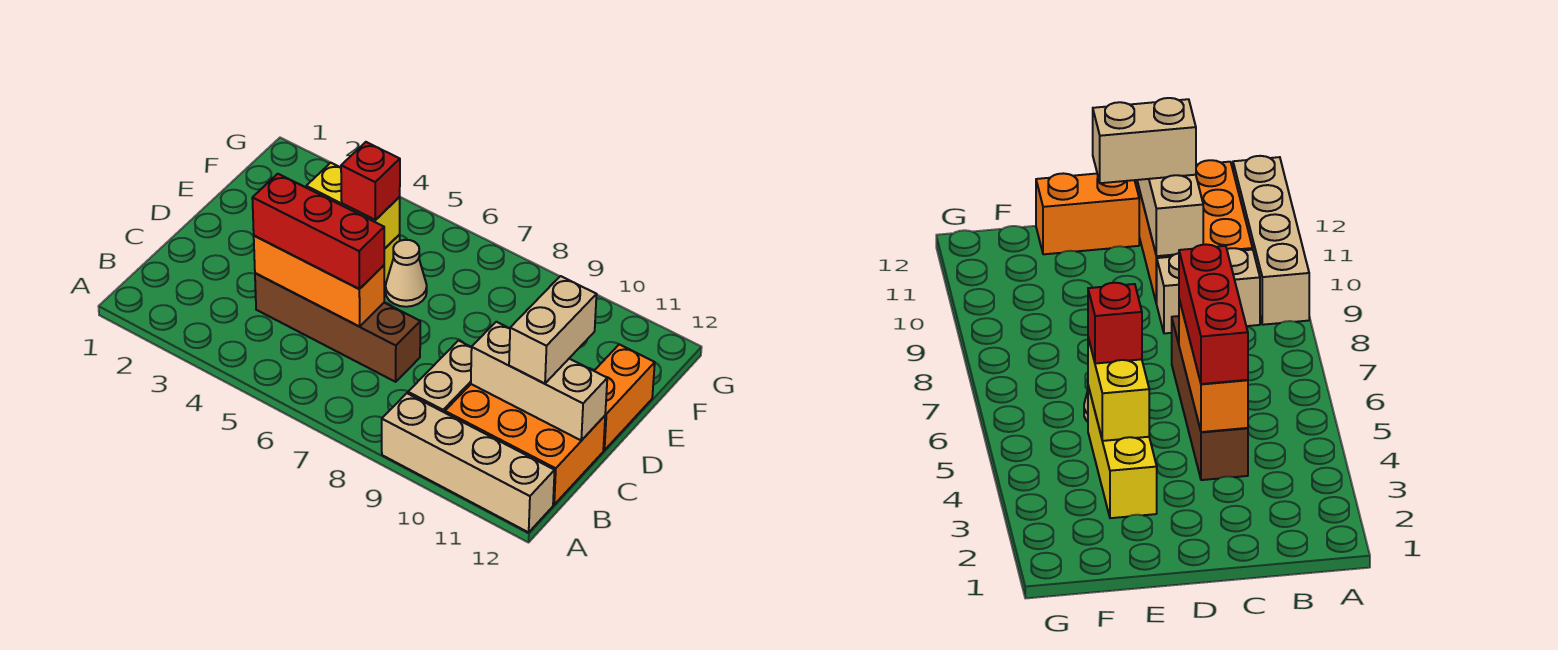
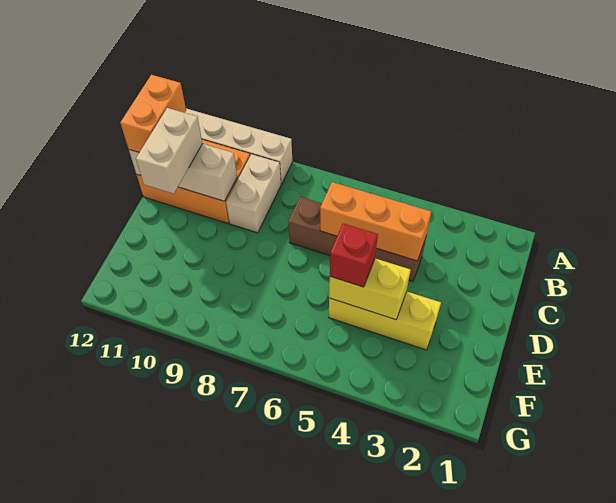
red 1x3 brick [252,174,384,289] -> none
orange 1x2 brick [594,344,655,450] -> orange 1x2 brick moved to [120,75,186,152]
tan 1x1 cone [386,240,427,307] -> none

